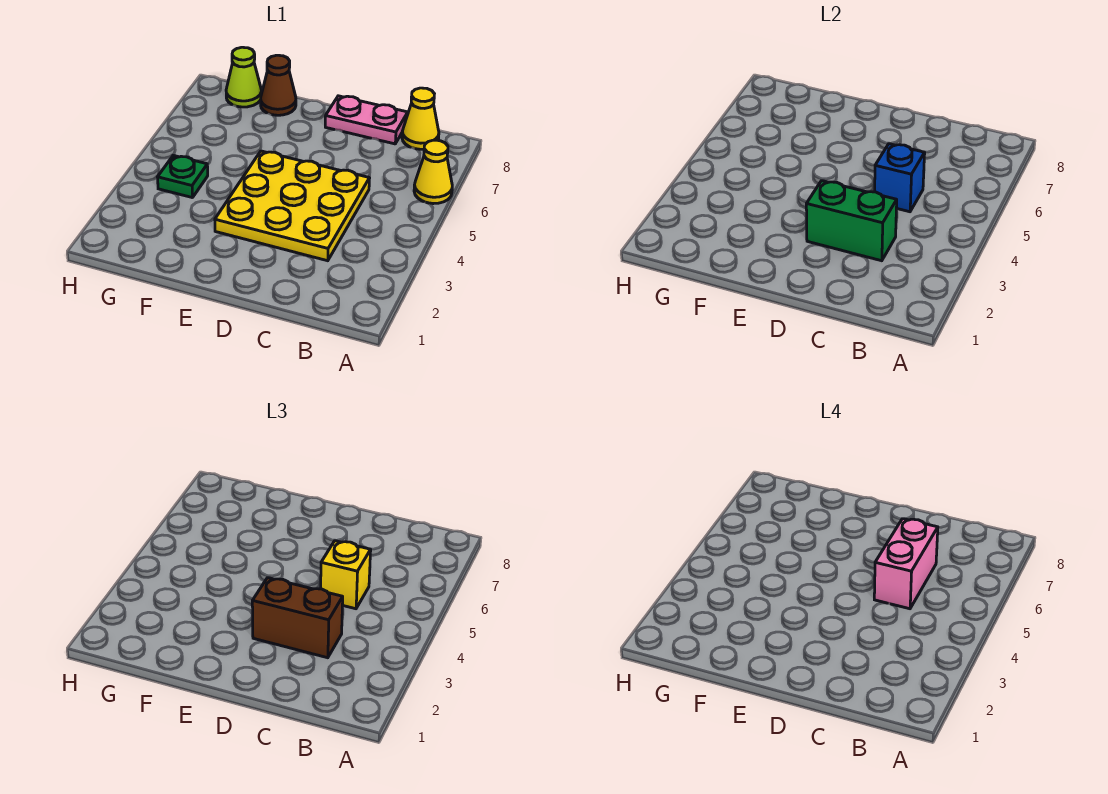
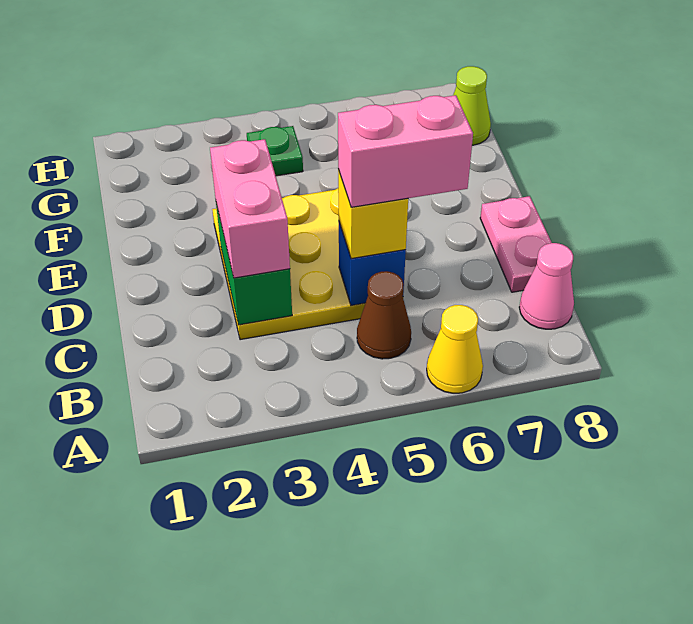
yellow 1x1 cone [402,88,439,149] -> pink 1x1 cone [519,243,574,329]
brown 1x2 brick [252,578,343,658] -> pink 1x2 brick [210,139,290,278]
brown 1x1 cone [261,55,296,115] -> brown 1x1 cone moved to [357,271,411,359]

